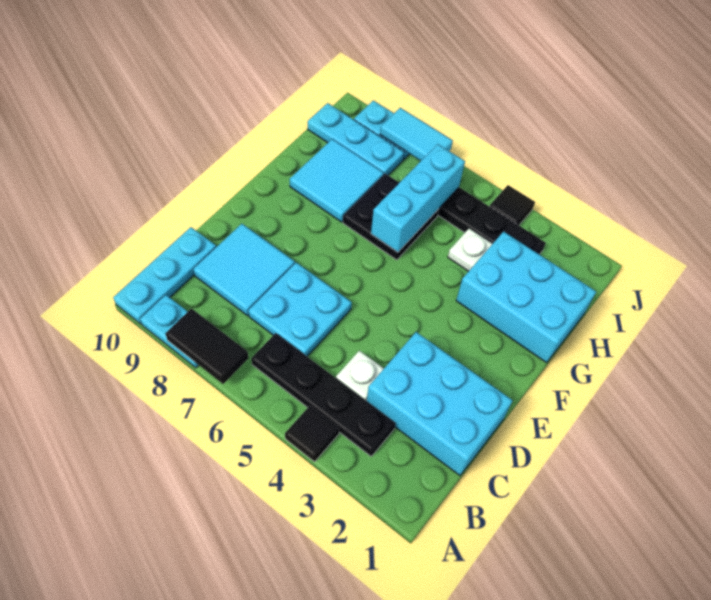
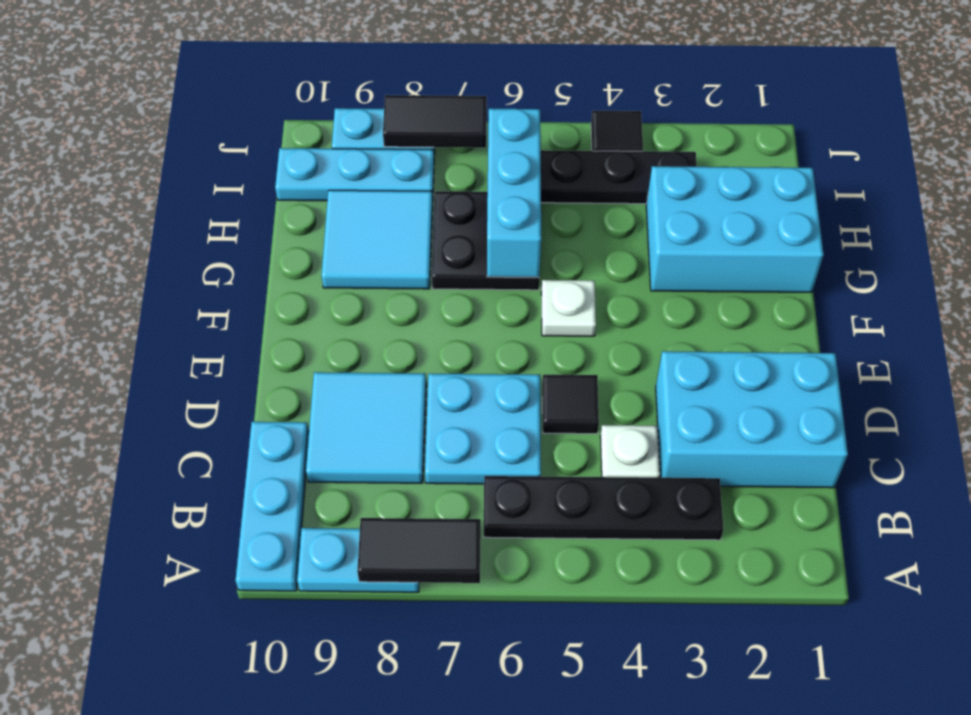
black 1x1 tile [285,406,339,462] -> black 1x1 tile moved to [542,375,599,434]
white 1x1 plate [448,229,492,271] -> white 1x1 plate moved to [541,280,596,336]
cyan 1x2 tile [380,108,453,161] -> black 1x2 tile [383,95,487,148]

